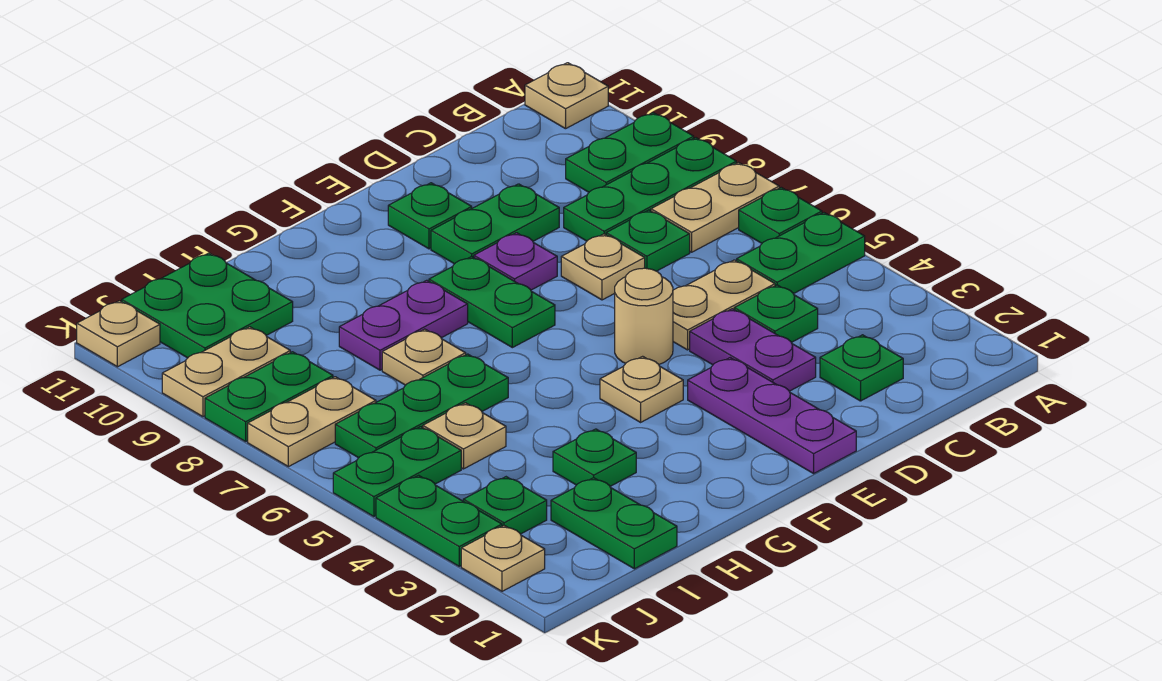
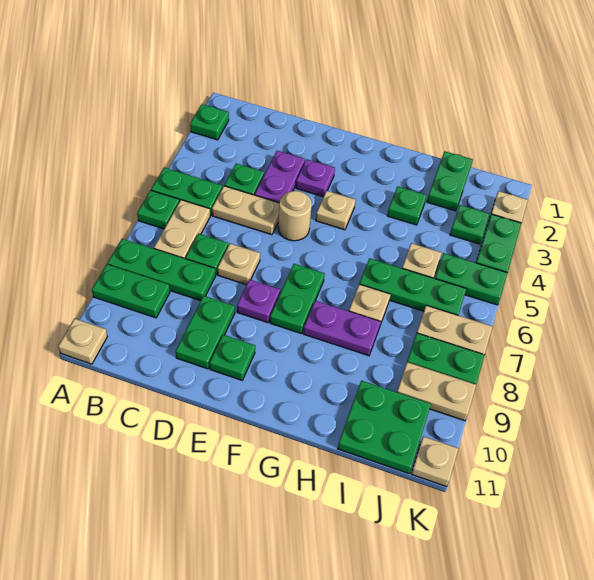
tan 1x2 plate [651,163,779,252] -> tan 1x2 plate turned to [154,200,210,259]
green 1x1 plate [820,335,903,401] -> green 1x1 plate moved to [190,104,229,140]
green 1x2 plate [431,184,559,264] -> green 1x2 plate turned to [176,296,235,369]
purple 1x3 plate [688,358,856,473] -> purple 1x1 plate [296,159,335,197]

